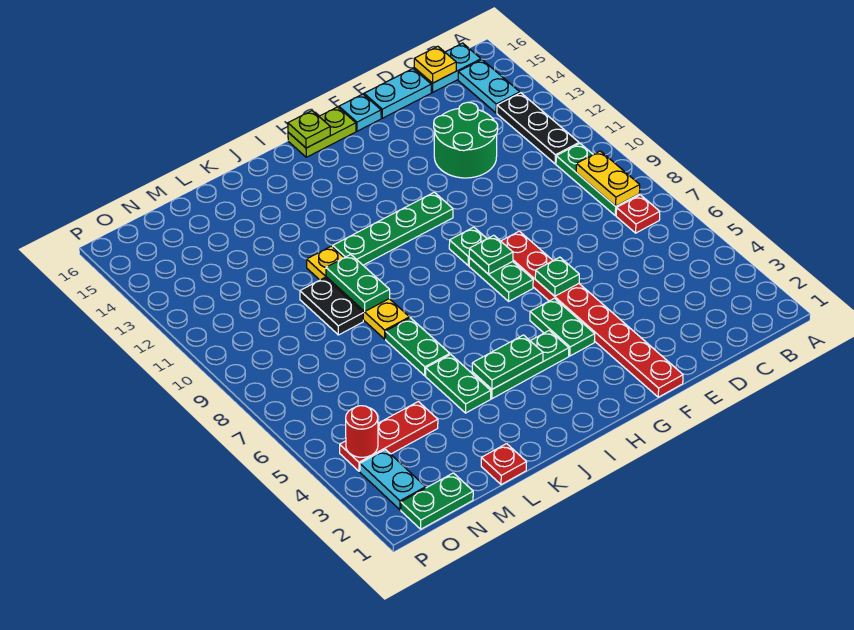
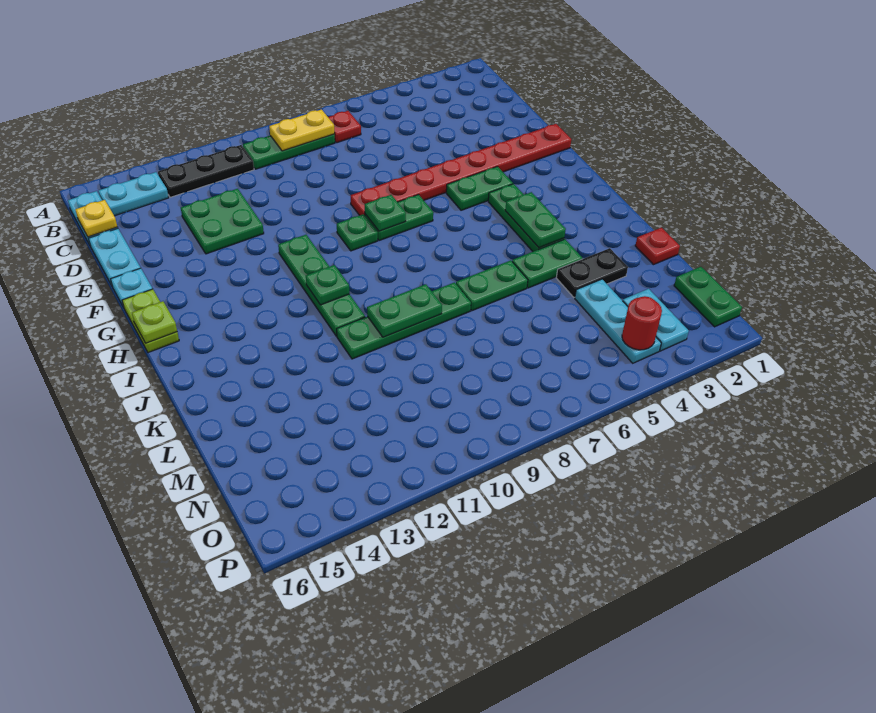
green 2x2 round brick [434,102,498,178] -> green 2x2 plate [181,189,264,254]
green 1x1 plate [535,257,579,296] -> green 1x1 plate moved to [306,265,349,305]
yellow 1x4 plate [307,246,410,339] -> green 1x4 plate [337,282,471,359]
black 1x2 plate [300,278,363,335] -> black 1x2 plate moved to [556,248,628,297]
red 1x3 plate [340,402,438,471] -> cyan 1x3 plate [575,279,661,363]
cyan 1x2 plate [360,449,426,510] -> cyan 1x2 plate turned to [623,289,689,351]

